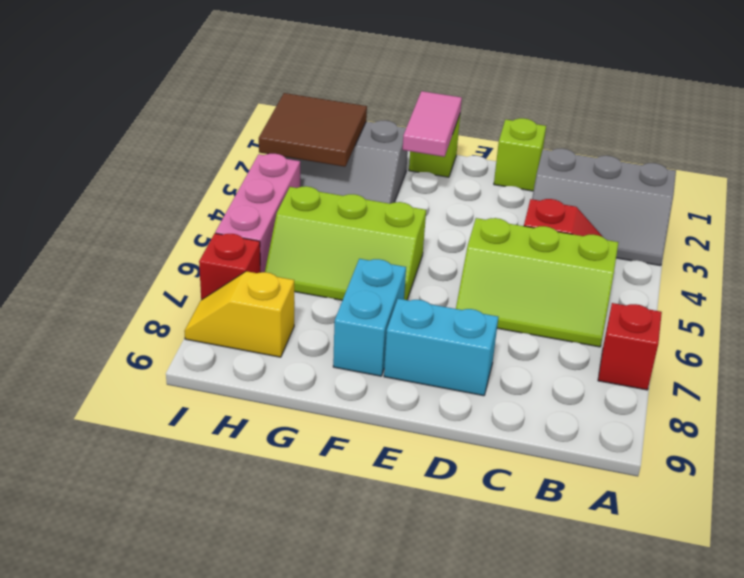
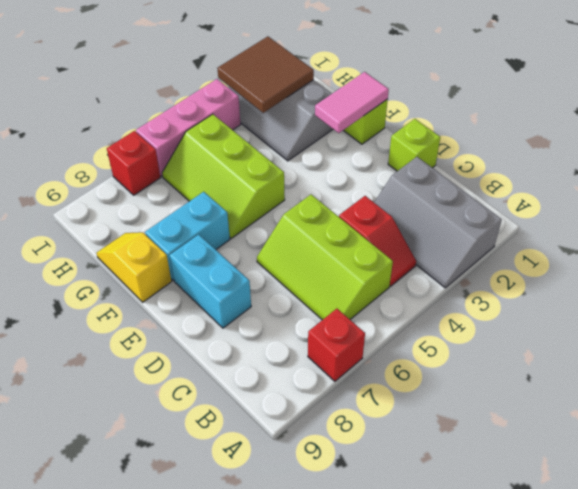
yellow 1x2 slope [184,271,294,357] -> yellow 1x2 slope moved to [97,232,172,302]

